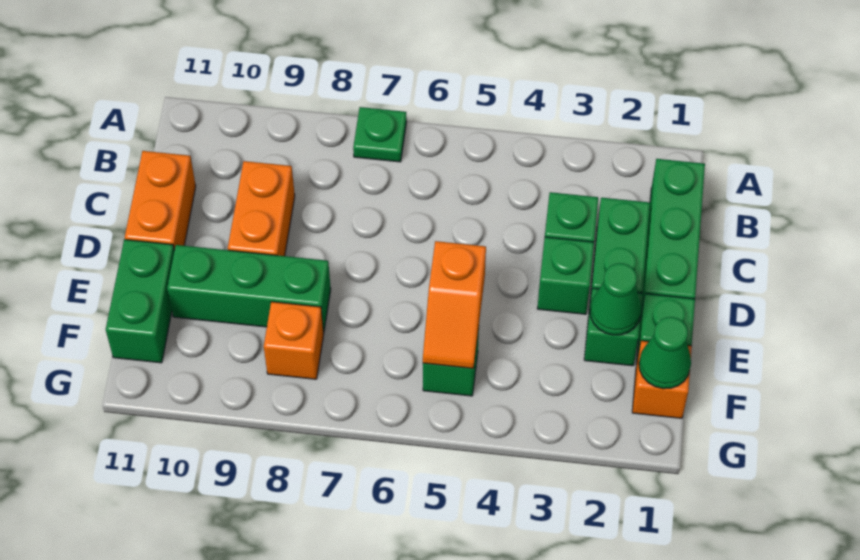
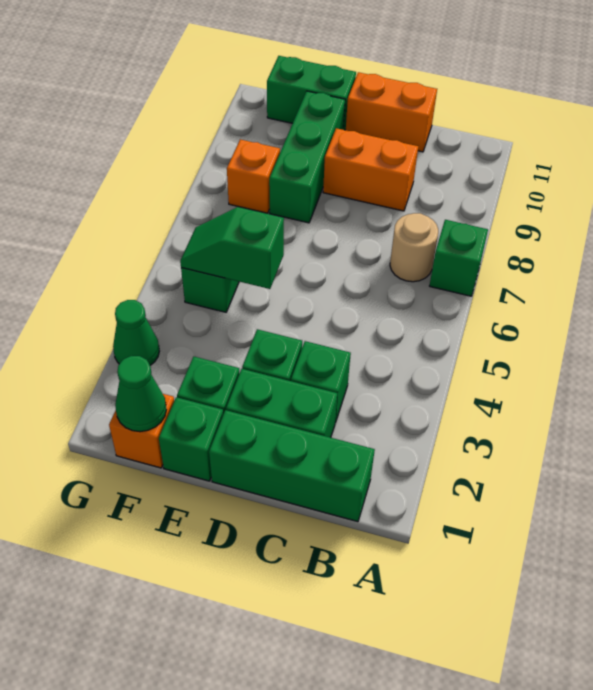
green 1x1 plate [353,107,407,162] -> green 1x1 brick [430,220,488,296]
none -> tan 1x1 round brick [390,213,438,282]
green 1x1 cone [590,263,641,335] -> green 1x1 cone moved to [113,300,159,365]
orange 1x2 slope [423,241,486,368] -> green 1x2 slope [180,207,284,289]

